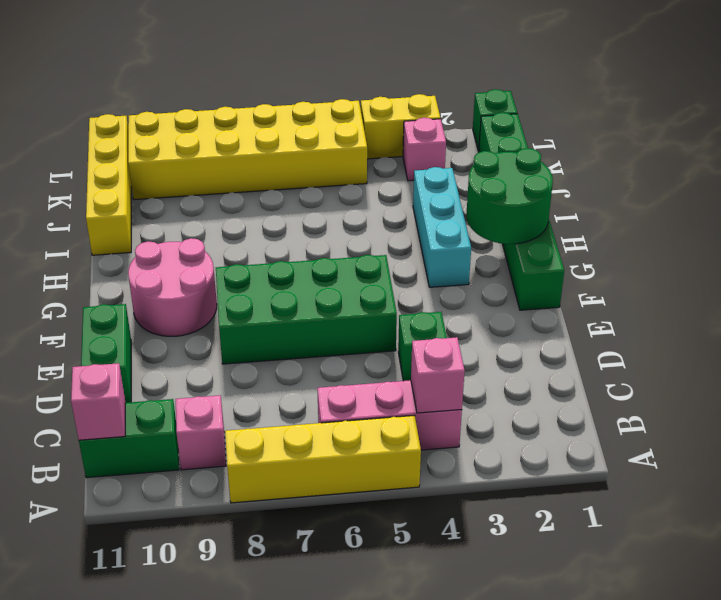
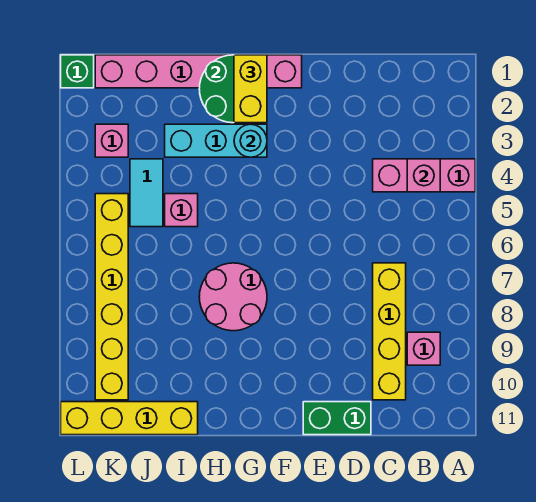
yellow 1x4 brick [225,415,421,503] -> yellow 1x4 brick moved to [373,263,406,400]
pink 1x3 brick [317,380,462,450] -> pink 1x3 brick turned to [373,159,475,192]
green 1x2 brick [79,399,179,478] -> none
pink 1x1 brick [71,363,125,440] -> pink 1x1 brick moved to [165,194,198,227]
green 1x1 brick [398,312,447,381] -> none
green 2x4 brick [216,255,397,364] -> none
green 1x6 brick [479,113,564,310] -> pink 1x6 brick [95,55,302,88]
pink 2x2 round brick [128,238,217,336] -> pink 2x2 round brick moved to [199,263,267,331]
none -> cyan 1x1 round brick [234,124,267,157]
none -> cyan 1x2 tile [130,159,163,227]
yellow 2x6 brick [128,99,367,200] -> yellow 1x6 brick [95,194,128,400]
yellow 1x2 brick [361,94,440,159] -> yellow 1x2 brick moved to [234,55,267,123]

